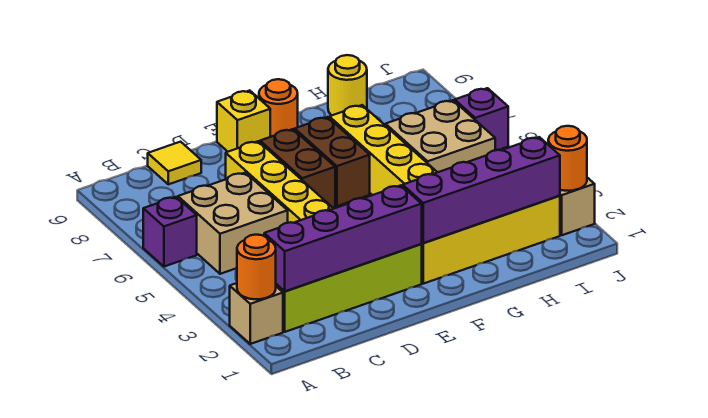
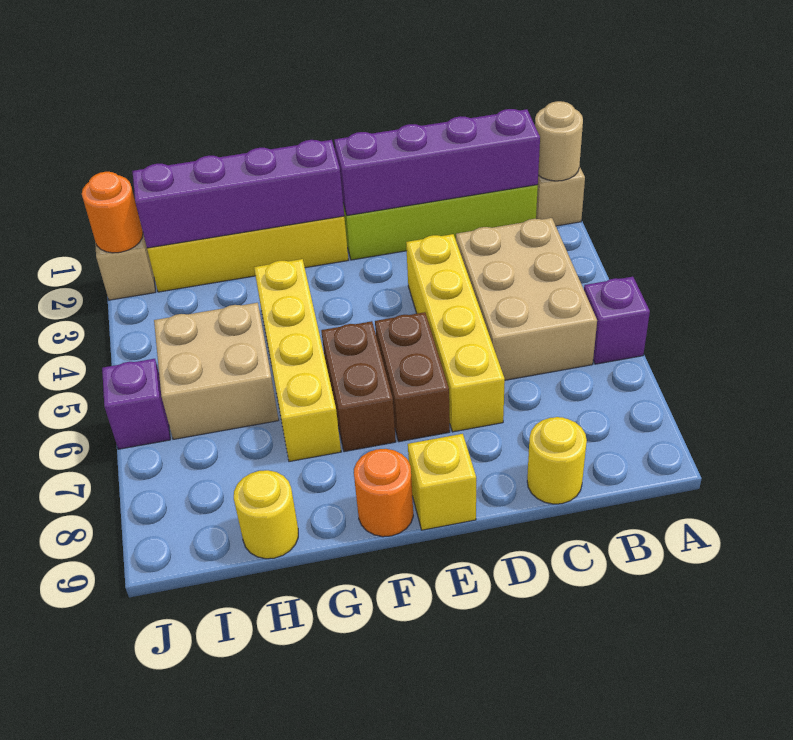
orange 1x1 round brick [237,235,276,299] -> tan 1x1 round brick [535,101,583,181]
tan 2x2 brick [178,173,288,274] -> tan 2x3 brick [456,218,597,380]
yellow 1x1 tile [148,142,201,184] -> yellow 1x1 round brick [527,417,587,504]

